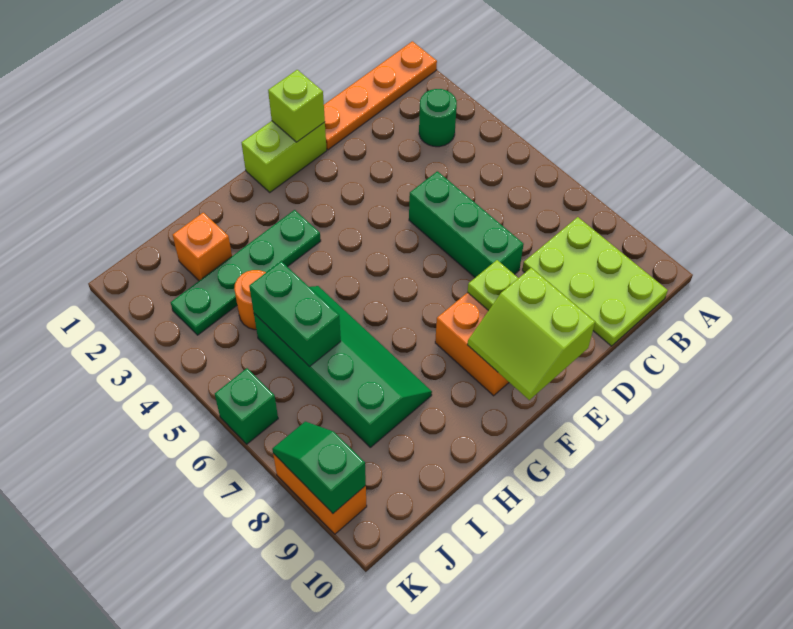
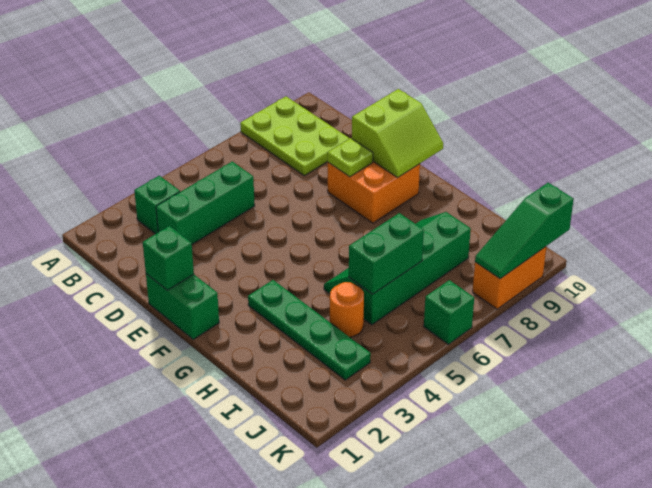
orange 1x4 plate [324,41,437,150] -> none
green 1x1 round brick [419,89,457,147] -> green 1x1 brick [134,176,180,234]
lime 2x3 plate [522,217,668,346] -> lime 2x3 plate turned to [240,96,350,176]
green 1x3 brick [409,171,524,278] -> green 1x3 brick moved to [156,161,255,244]
lime 1x2 brick [242,121,327,192] -> green 1x2 brick [146,274,219,339]
lime 1x1 brick [268,70,325,142] -> green 1x1 brick [143,226,194,290]
orange 1x1 brick [173,213,232,281] -> none
green 1x2 slope [272,421,366,513] -> green 1x3 slope [475,183,574,279]

